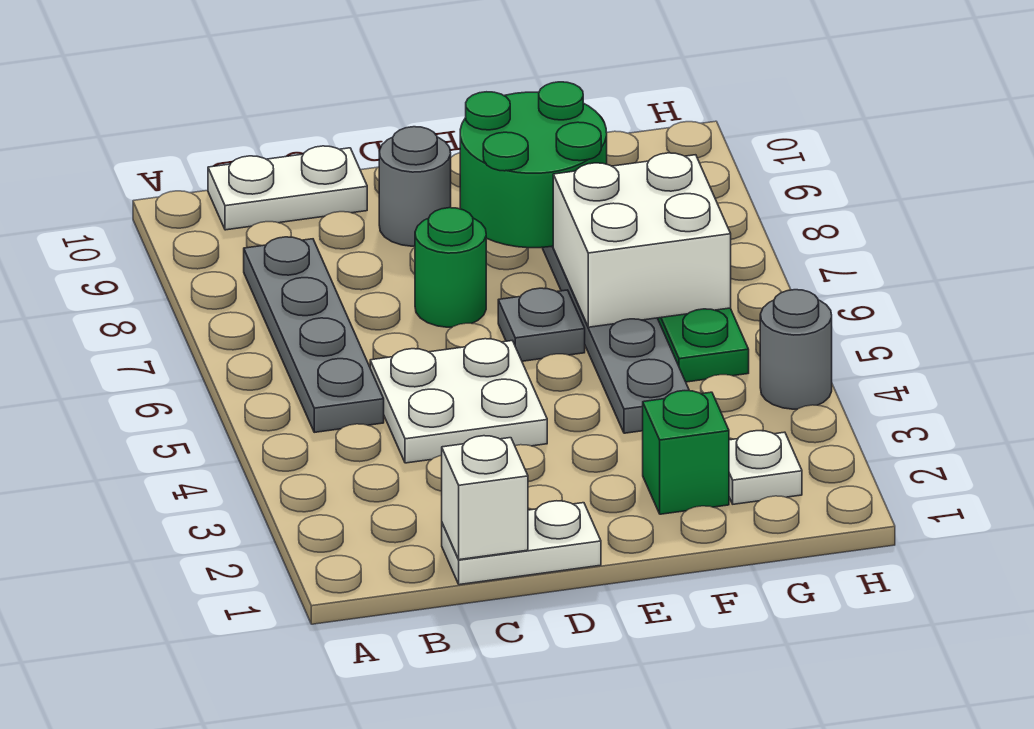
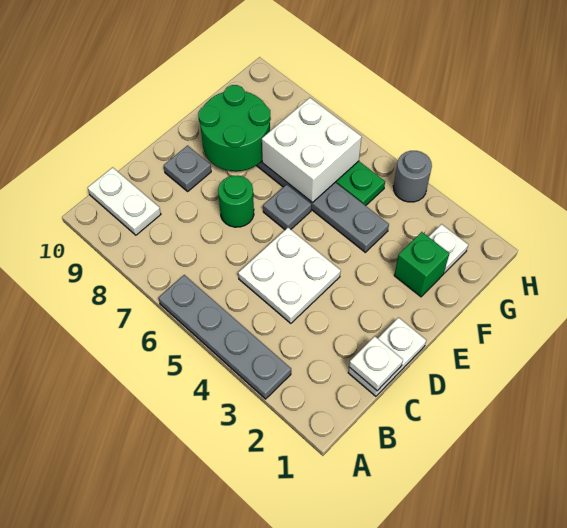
grey 1x4 plate [244,237,384,432] -> grey 1x4 plate moved to [159,275,291,399]
white 1x2 plate [208,146,367,230] -> white 1x2 plate turned to [88,167,161,235]
white 1x1 brick [442,436,528,560] -> white 1x1 plate [349,336,403,391]
grey 1x1 round brick [379,127,451,246] -> grey 1x1 plate [164,146,211,191]

